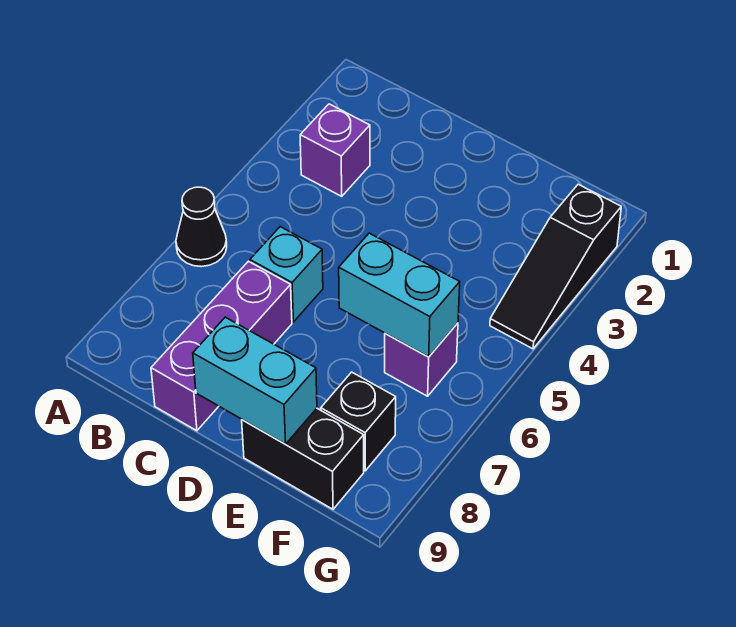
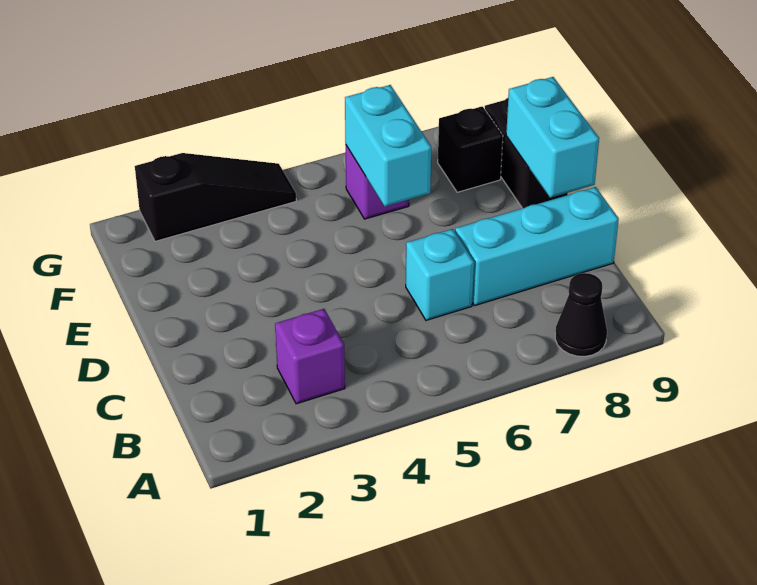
black 1x1 cone [176,187,227,267] -> black 1x1 cone moved to [555,273,607,356]
purple 1x3 brick [151,261,292,431] -> cyan 1x3 brick [455,187,619,306]

